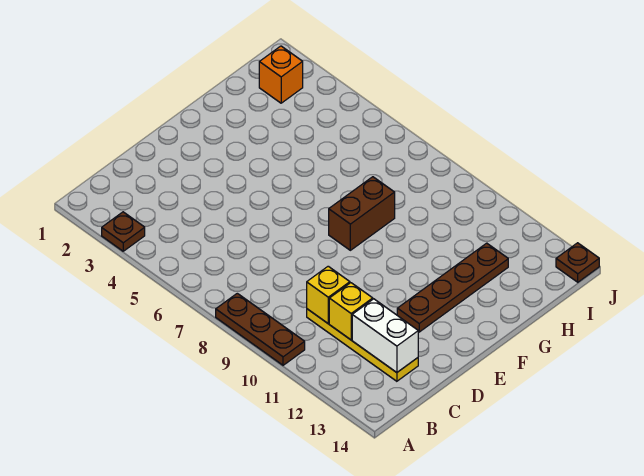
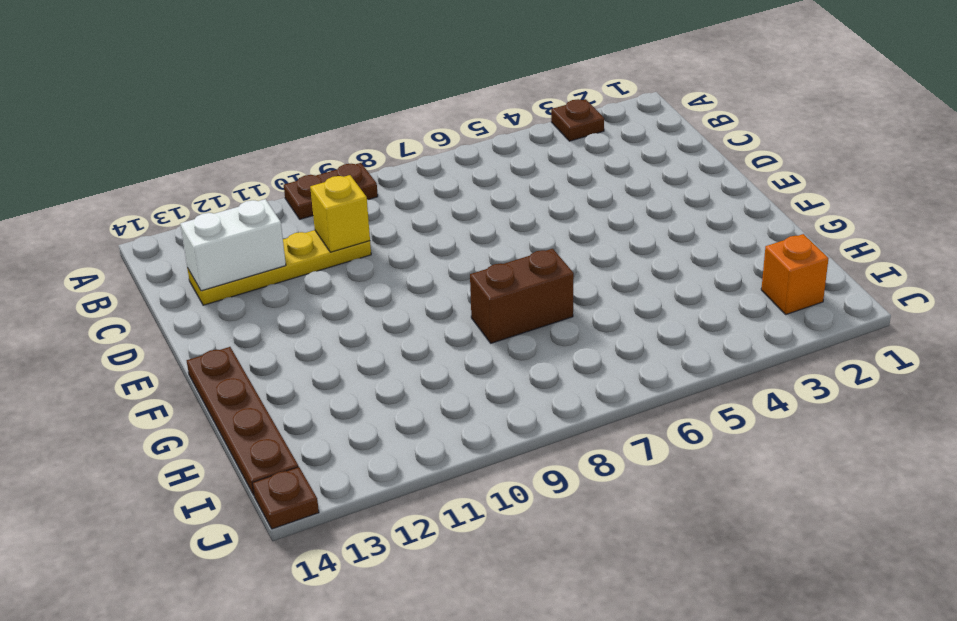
brown 1x3 plate [216,293,305,365] -> brown 1x2 plate [284,163,378,219]
yellow 1x1 brick [329,283,373,340] -> none
brown 1x4 plate [397,243,508,332] -> brown 1x4 plate moved to [187,347,298,495]
brown 1x2 brick [329,177,395,250] -> brown 1x2 brick turned to [470,249,574,343]

